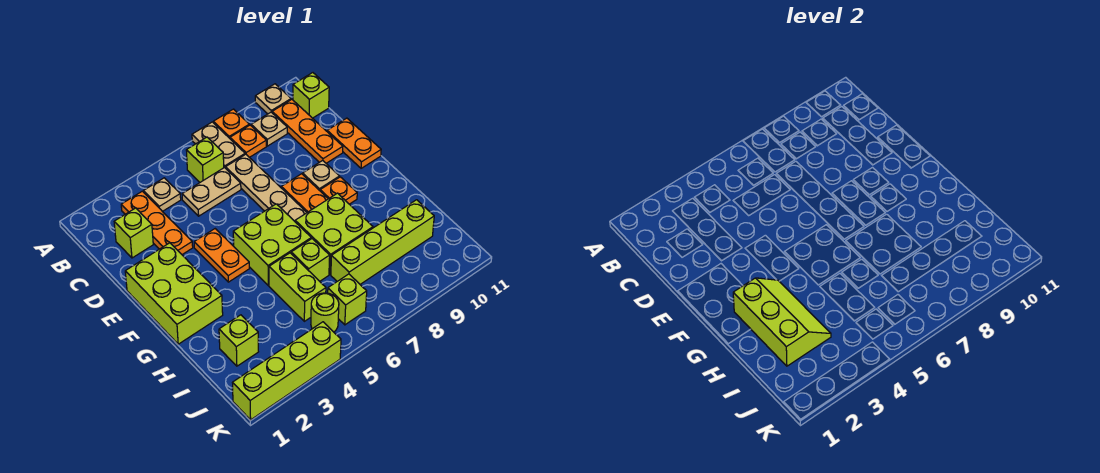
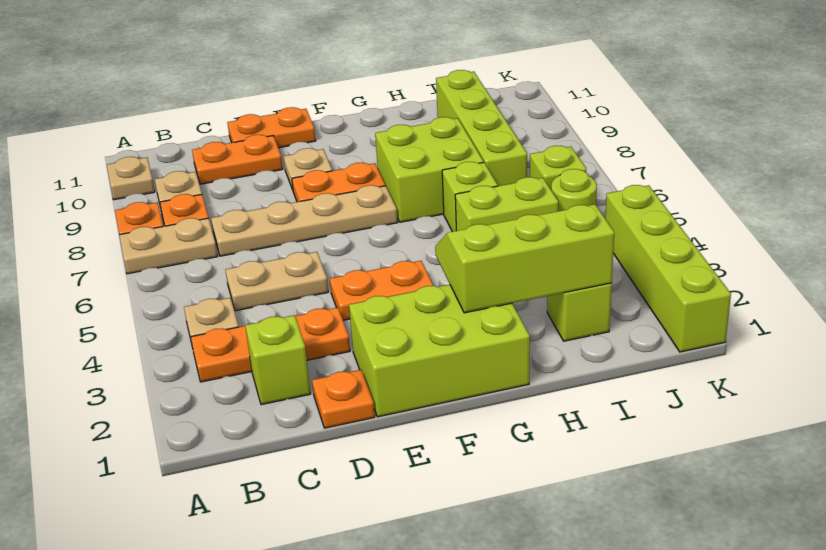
lime 1x1 brick [186,137,224,182] -> none
orange 1x3 plate [272,100,343,163] -> orange 1x2 plate [192,135,283,184]
lime 1x1 brick [293,73,329,118] -> none
tan 1x2 plate [182,167,241,216] -> tan 1x2 plate turned to [226,252,328,311]
lime 2x2 brick [233,204,311,285] -> none
orange 1x1 plate [320,177,357,204] -> orange 1x1 plate moved to [312,370,375,428]

